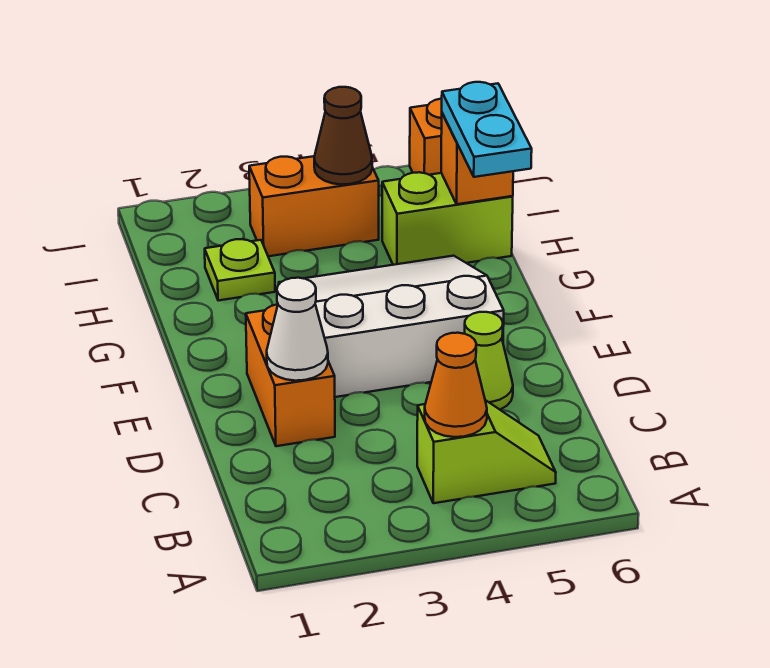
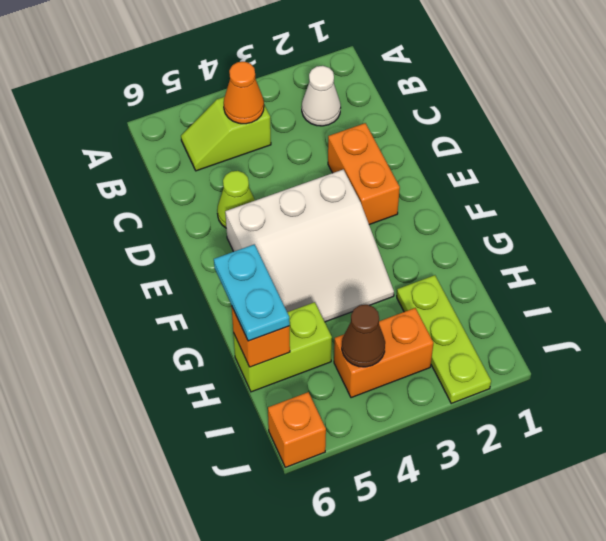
white 1x1 cone [267,278,328,381] -> white 1x1 cone moved to [302,66,341,126]
lime 1x1 plate [205,239,275,301] -> lime 1x3 plate [397,275,491,403]

